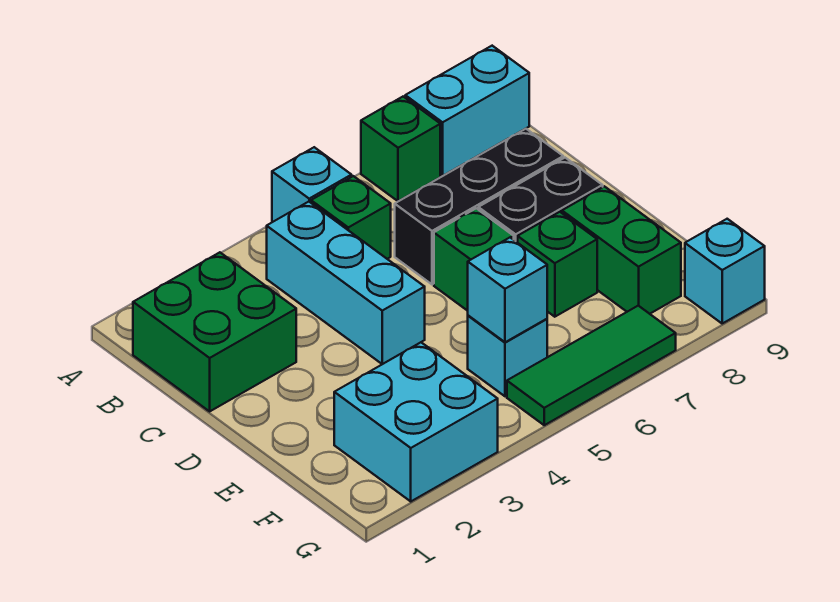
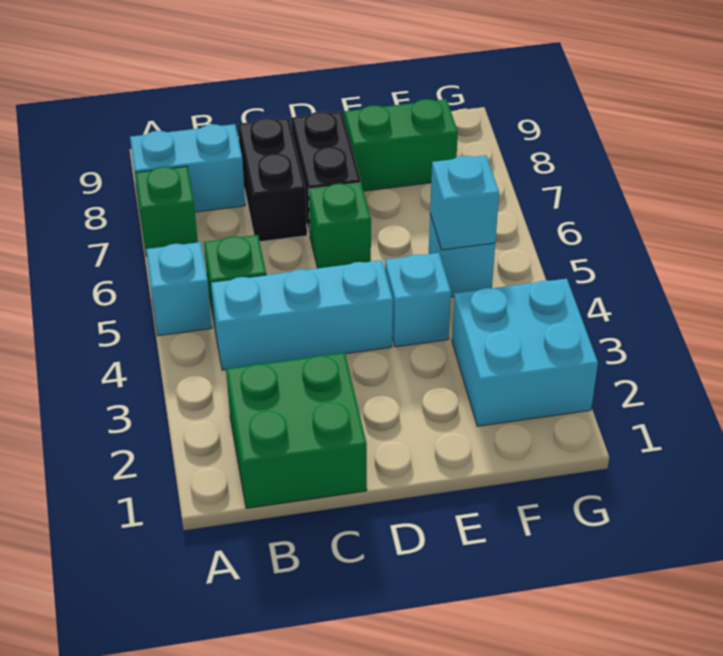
cyan 1x2 brick [405,46,529,176] -> cyan 1x2 brick turned to [130,124,245,212]
black 1x3 brick [395,129,563,284] -> black 1x2 brick [238,118,307,242]
green 1x1 brick [518,212,597,317] -> none
green 1x3 tile [507,306,676,425] -> none
cyan 1x1 brick [685,219,765,323] -> cyan 1x1 brick moved to [385,253,451,347]

